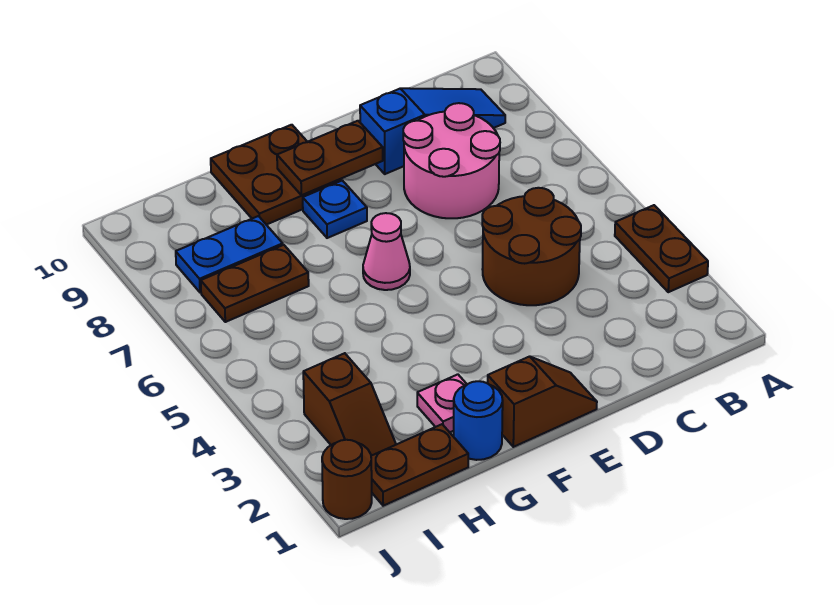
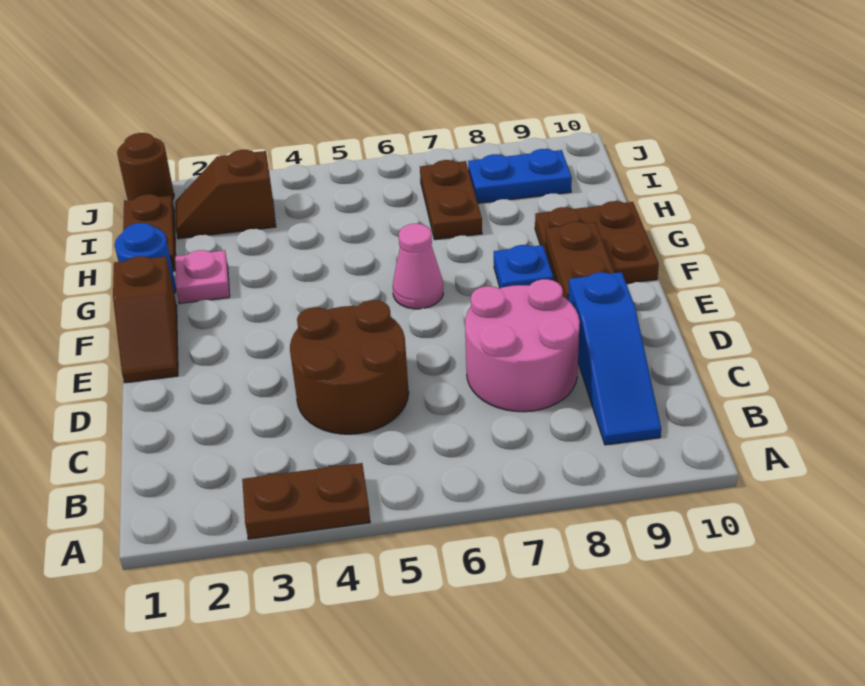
blue 1x2 plate [176,216,283,293] -> blue 1x2 plate turned to [468,149,572,203]

